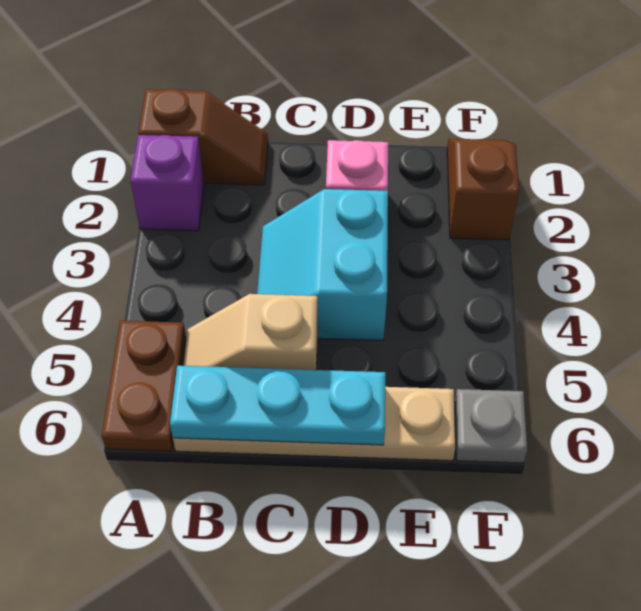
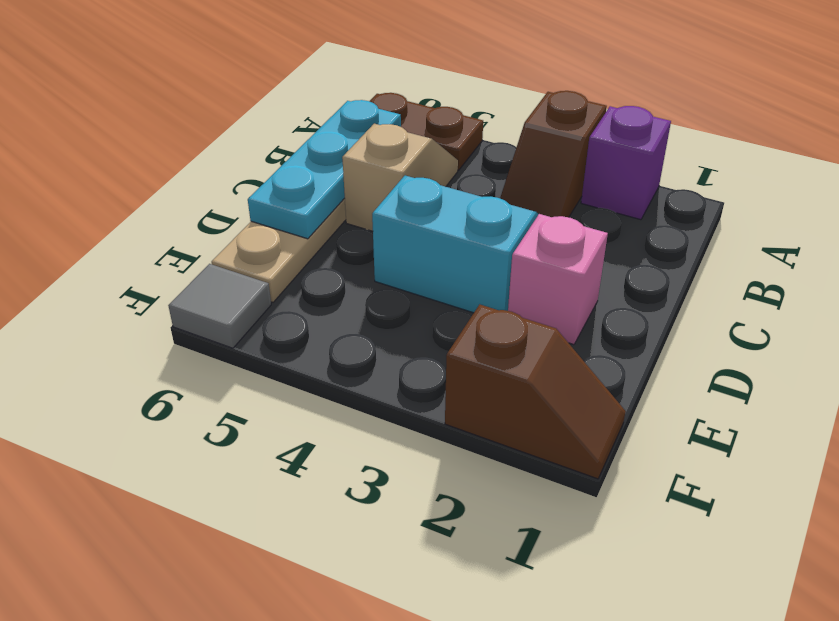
brown 1x2 slope [139,89,268,185] -> brown 1x2 slope moved to [500,91,607,217]
grey 1x1 plate [455,389,527,463] -> grey 1x1 tile [168,264,271,348]

